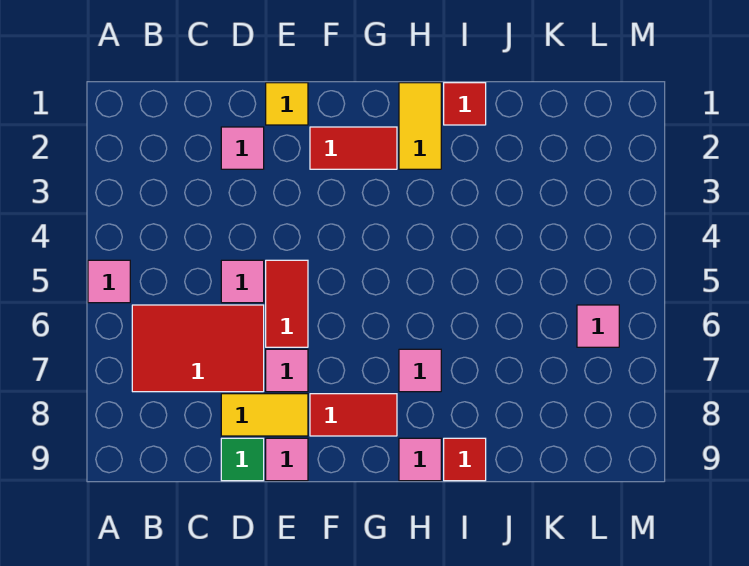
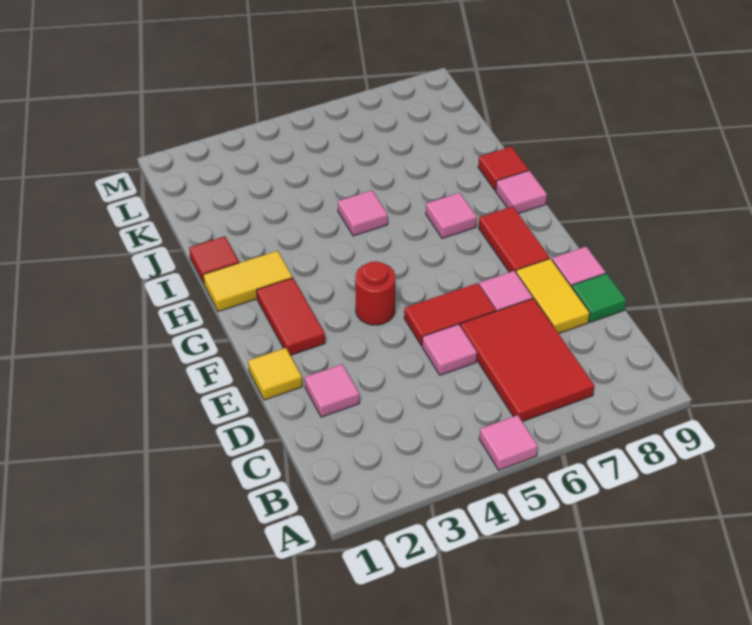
none -> red 1x1 round brick [355,261,395,325]
pink 1x1 tile [577,305,619,347] -> pink 1x1 tile moved to [338,190,388,236]

